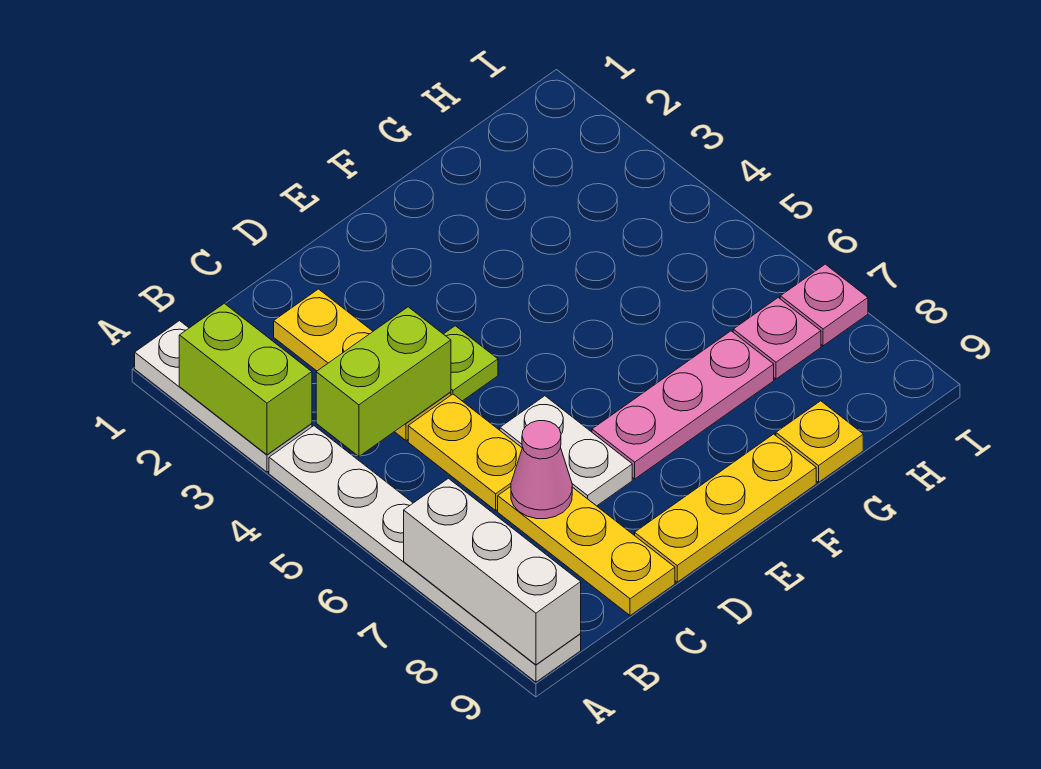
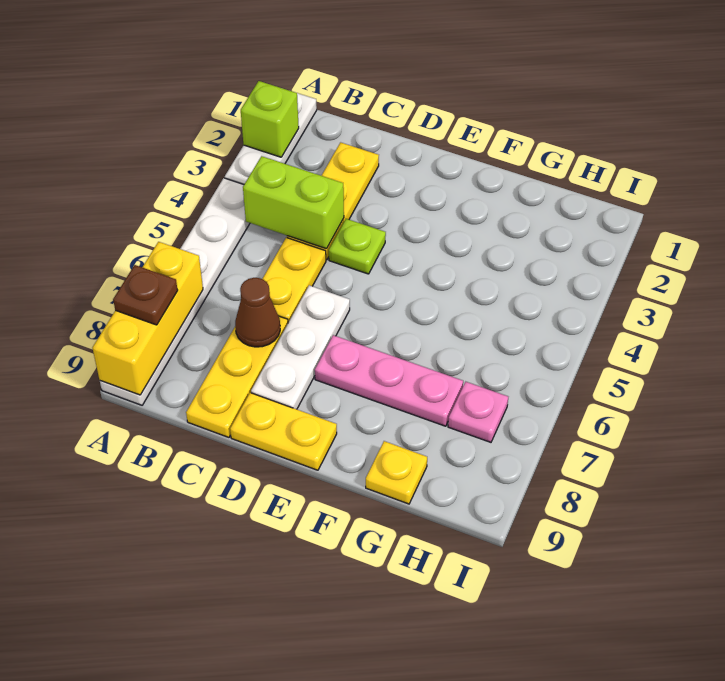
lime 1x2 brick [179,303,312,455] -> lime 1x1 brick [241,81,299,157]
white 1x3 brick [404,478,581,665] -> yellow 1x3 brick [93,242,203,395]
none -> brown 1x1 plate [113,265,178,325]
pink 1x1 cone [511,421,572,519] -> brown 1x1 cone [235,278,280,347]
white 1x2 plate [500,396,632,506] -> white 1x3 plate [251,285,350,409]
yellow 1x3 plate [635,434,816,582] -> yellow 1x2 plate [230,393,337,470]
pink 1x1 plate [780,264,868,346] -> none

